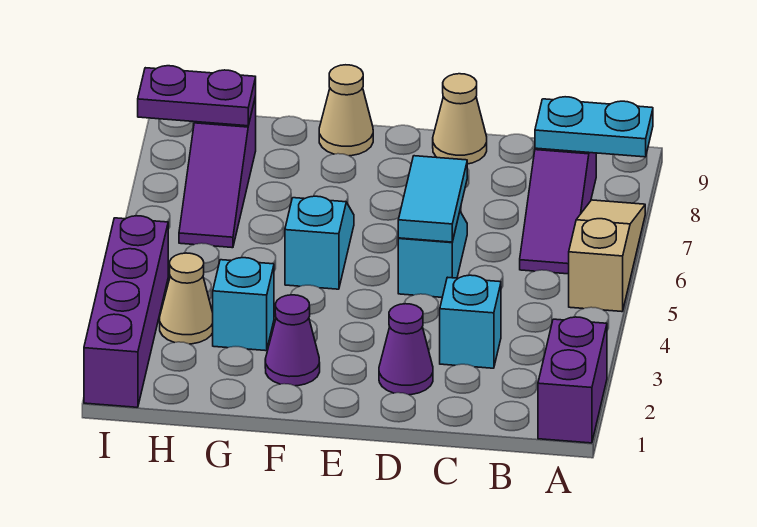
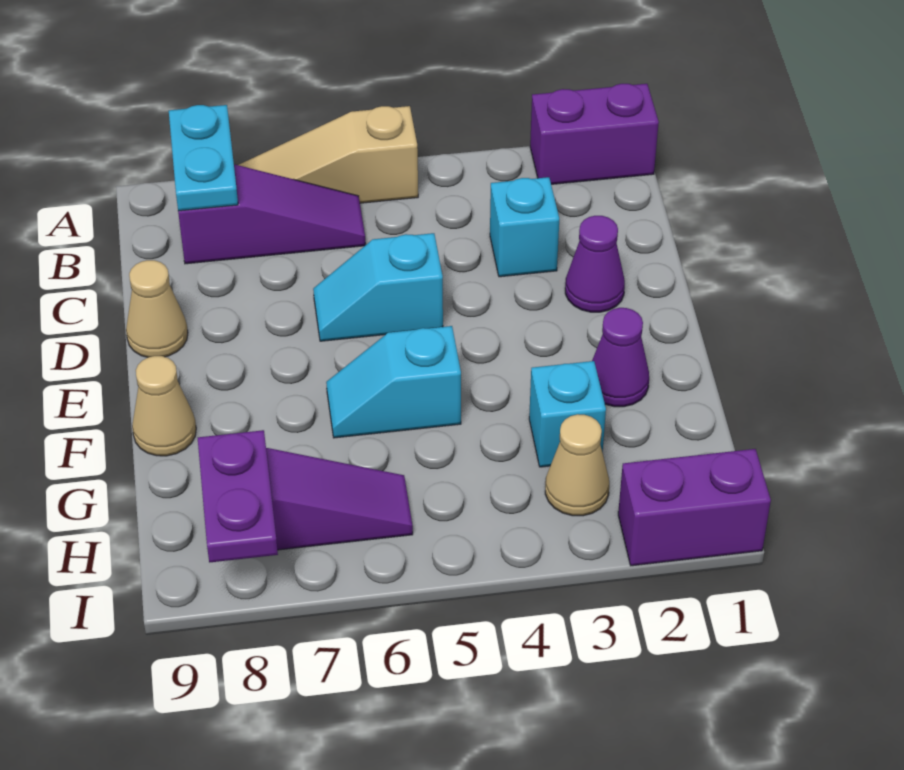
cyan 1x2 tile [398,156,467,242] -> none
purple 1x4 brick [84,216,168,407] -> purple 1x2 brick [618,449,771,566]

